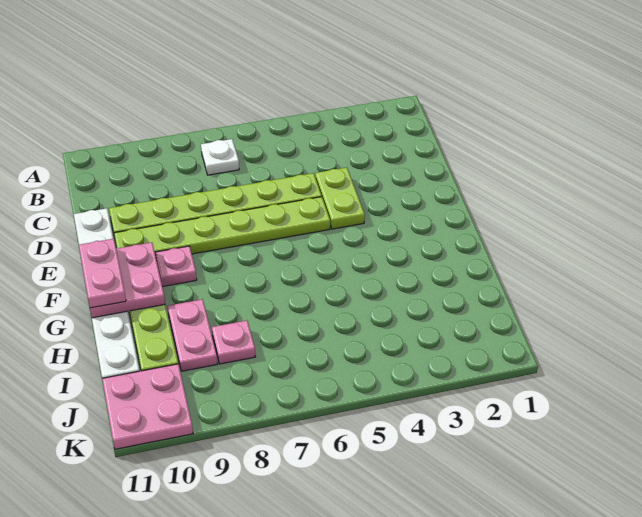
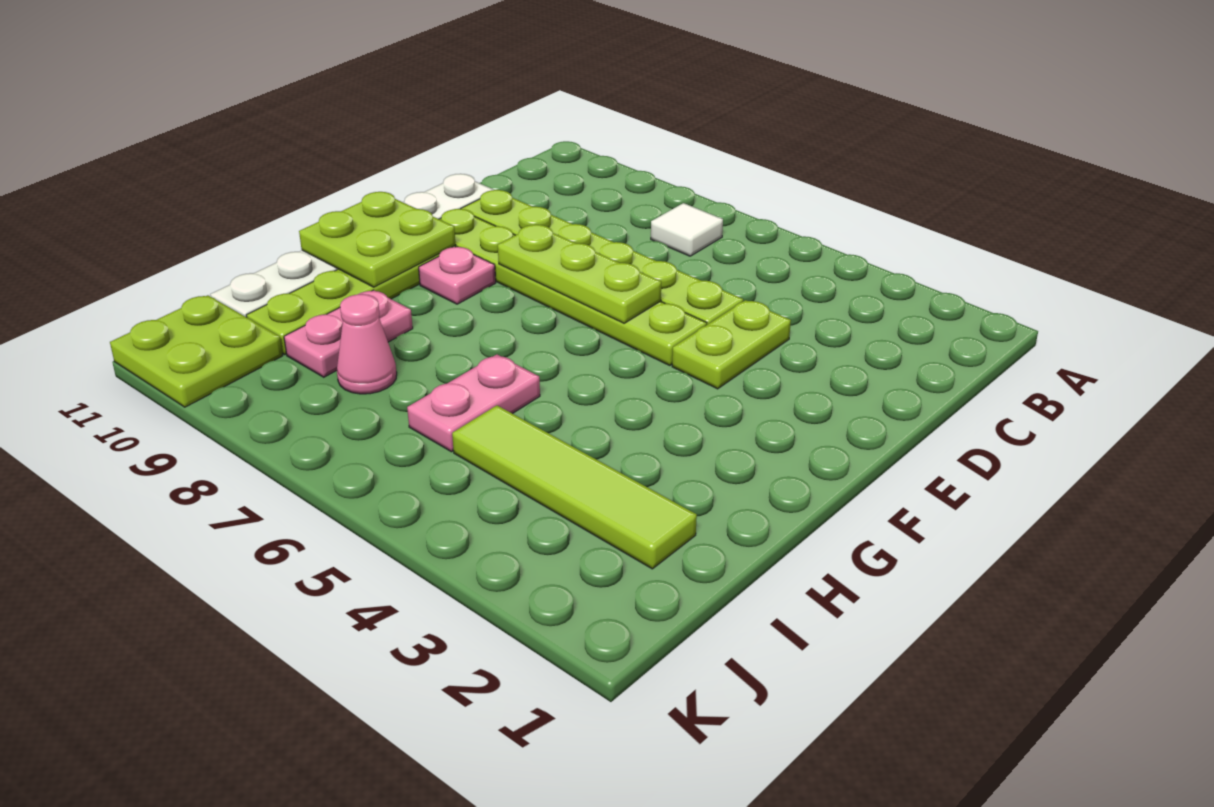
white 1x1 plate [201,139,239,175] -> white 1x1 tile [651,203,723,256]
none -> lime 1x3 plate [498,225,661,323]
pink 2x2 plate [90,242,165,318] -> lime 2x2 plate [299,192,455,287]
pink 1x2 plate [79,239,126,308] -> pink 1x2 plate moved to [407,354,540,452]
none -> lime 1x4 tile [452,405,697,569]
pink 1x1 plate [212,321,256,364] -> pink 1x1 cone [337,294,397,394]
pink 2x2 plate [102,364,193,449] -> lime 2x2 plate [110,295,283,407]

